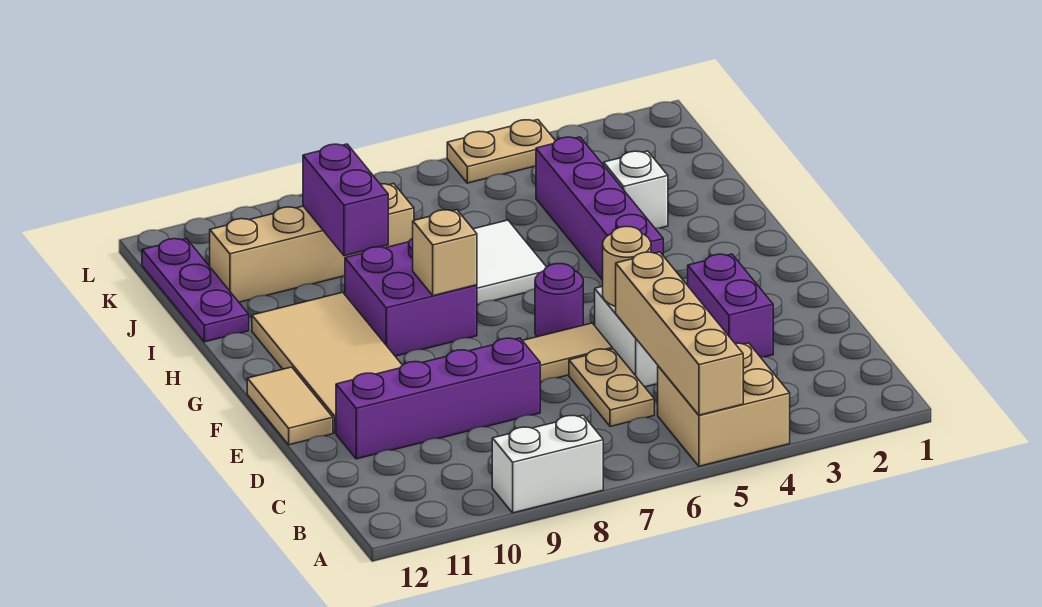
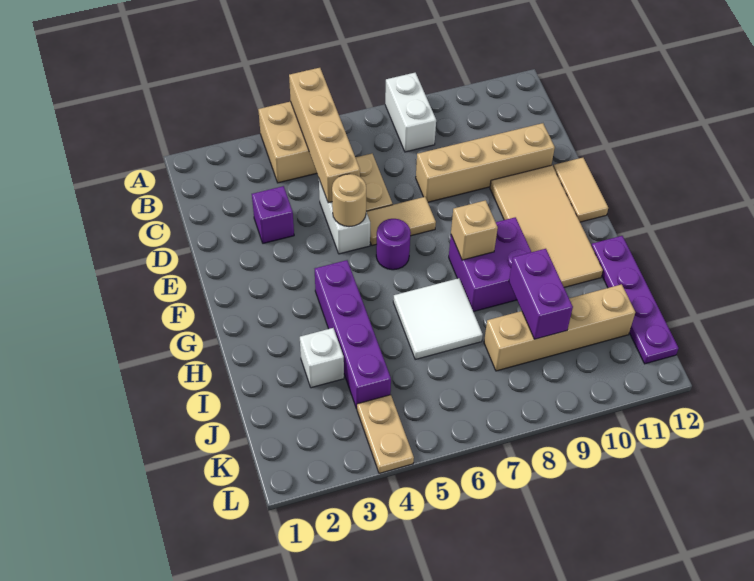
white 1x2 brick [492,415,603,513] -> white 1x2 brick turned to [385,73,436,152]
purple 1x2 brick [688,254,773,357] -> purple 1x1 brick [252,186,294,243]
purple 1x4 brick [336,338,540,459] -> tan 1x4 brick [416,123,555,202]
purple 1x3 plate [142,238,249,342] -> purple 1x4 plate [591,236,679,364]
tan 1x2 plate [447,120,555,183] -> tan 1x2 plate turned to [357,395,414,473]

